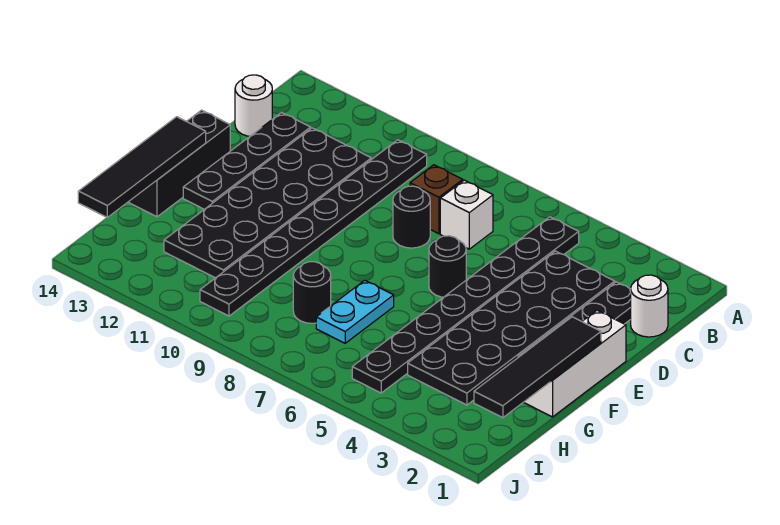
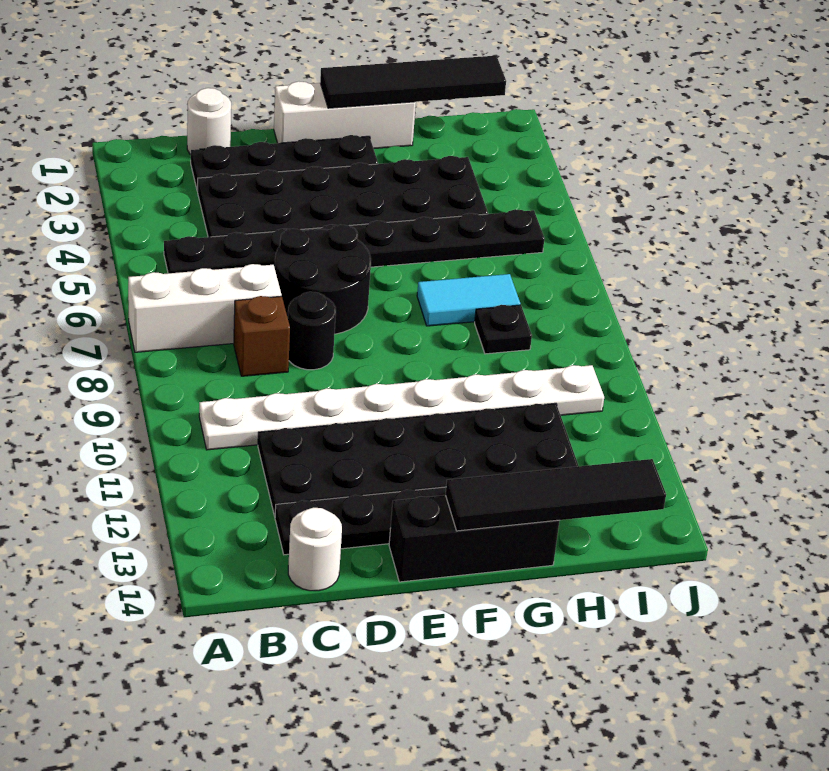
black 1x8 plate [200,140,427,316] -> white 1x8 plate [199,365,604,450]
white 1x1 brick [440,180,493,249] -> white 1x3 brick [128,264,282,352]
black 1x1 round brick [429,236,466,297] -> black 2x2 round brick [275,225,371,334]
cyan 1x2 plate [316,280,394,343] -> cyan 1x2 tile [417,274,520,326]
black 1x1 round brick [293,262,331,323] -> black 1x1 plate [475,305,532,354]

